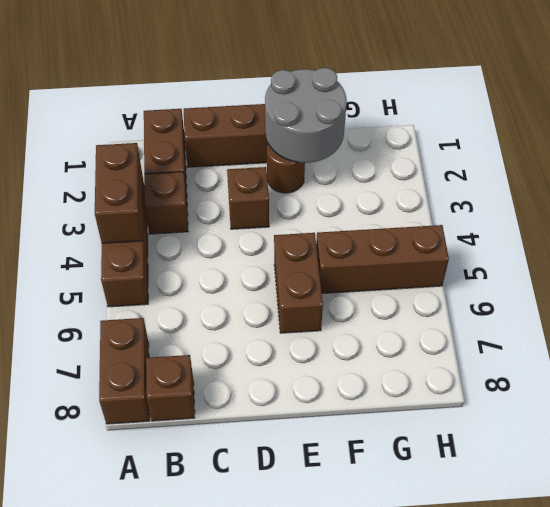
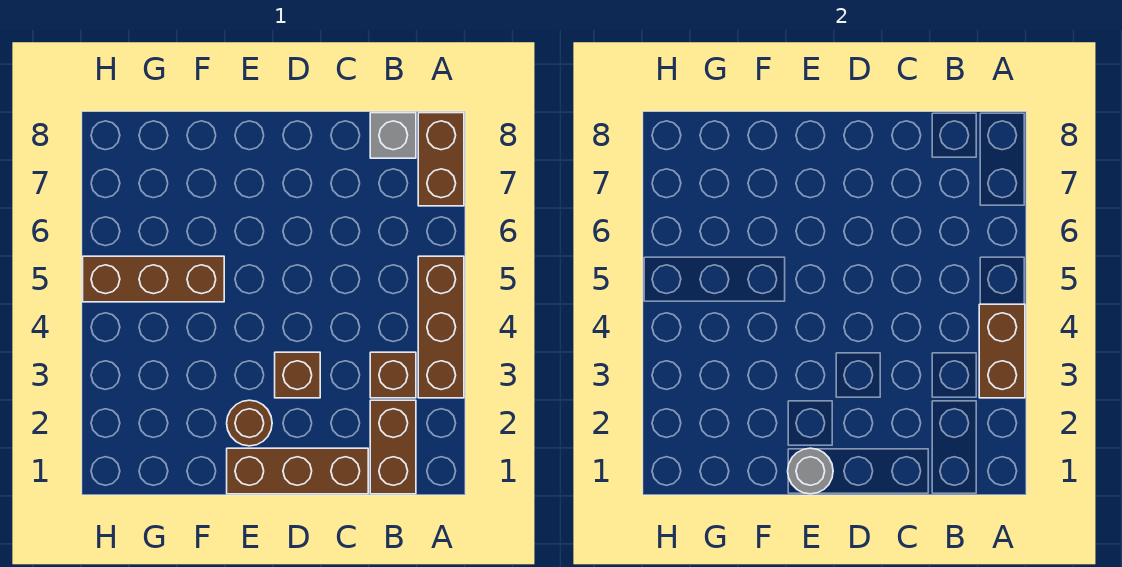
brown 1x1 brick [146,355,195,421] -> grey 1x1 brick [370,113,416,158]
grey 2x2 round brick [265,68,347,163] -> grey 1x1 round brick [788,448,833,494]
brown 1x2 brick [274,233,323,333] -> none

